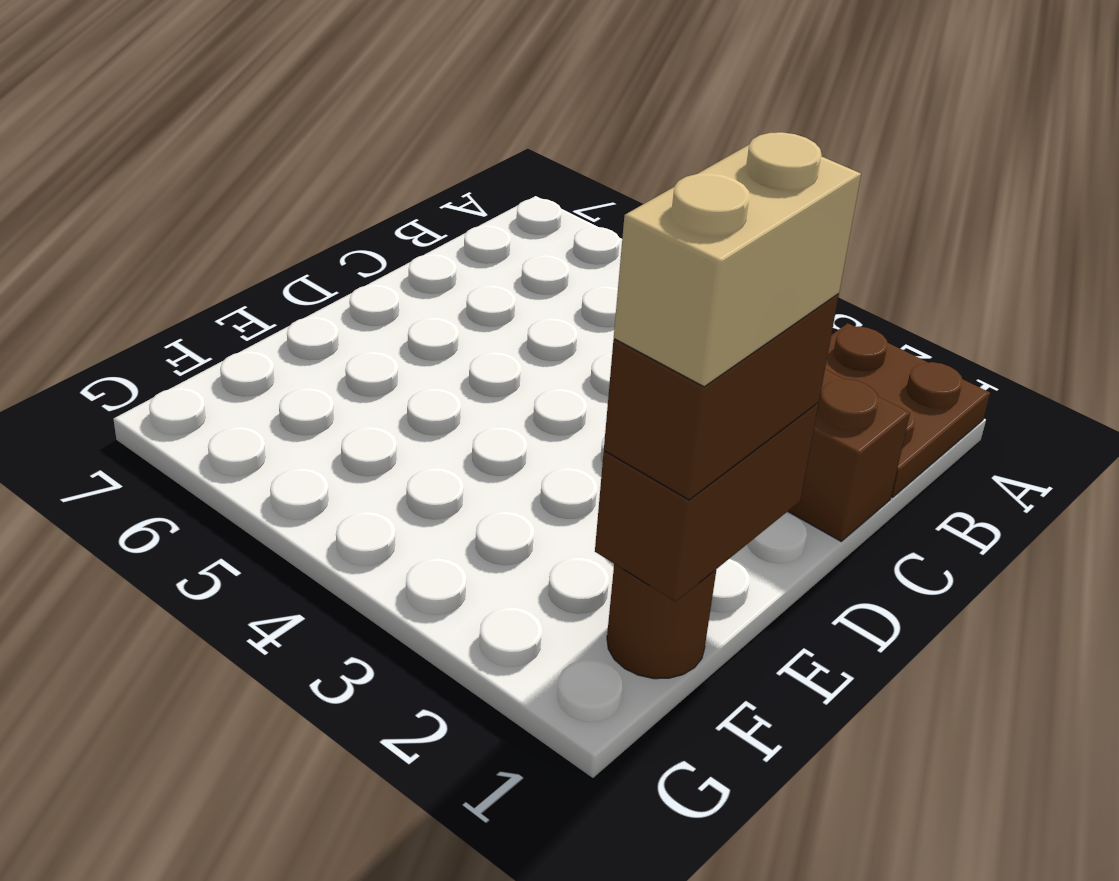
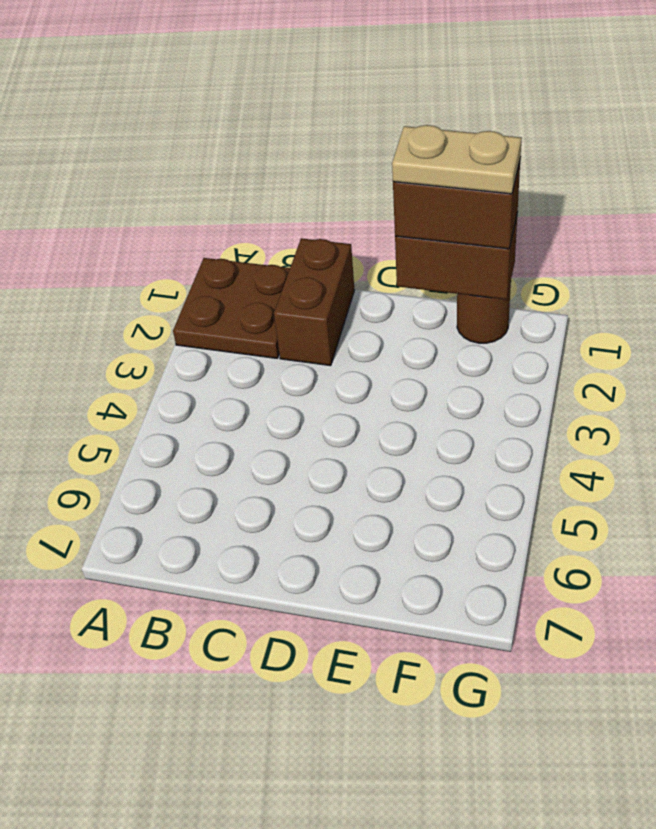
tan 1x2 brick [614,132,861,387] -> tan 1x2 plate [392,125,522,194]

